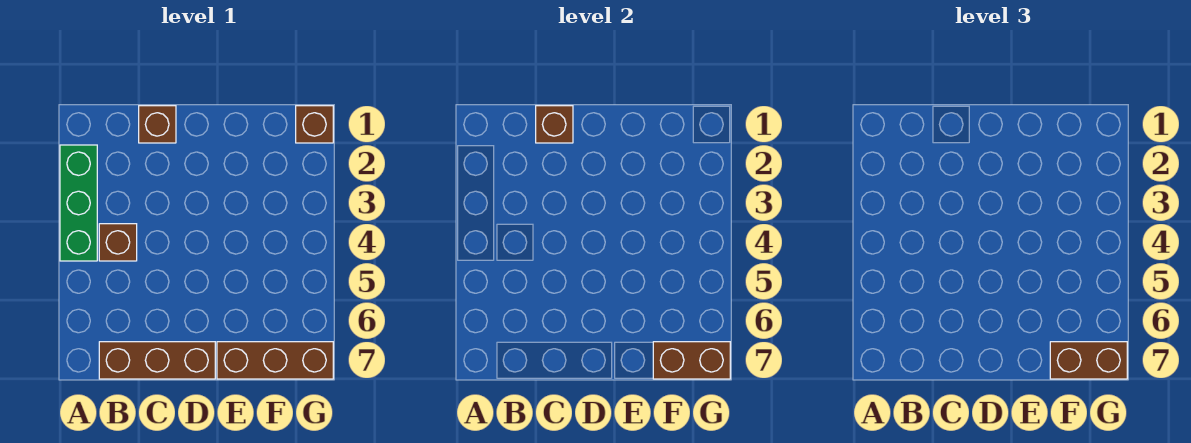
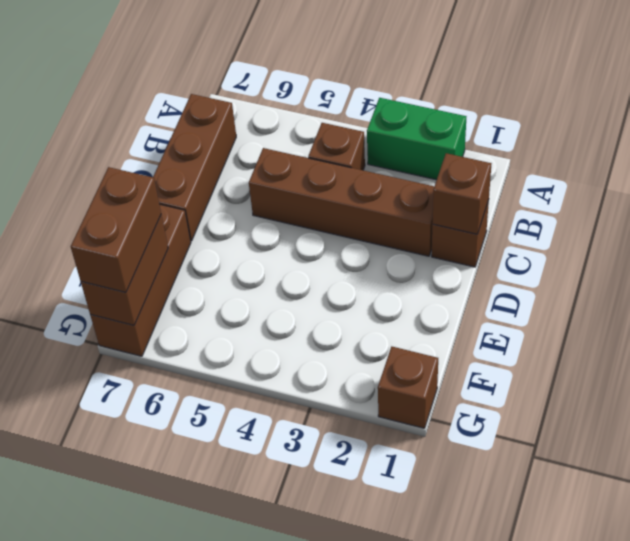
green 1x3 brick [60,145,97,261] -> green 1x2 brick [367,98,466,180]
none -> brown 1x4 brick [249,148,434,256]

